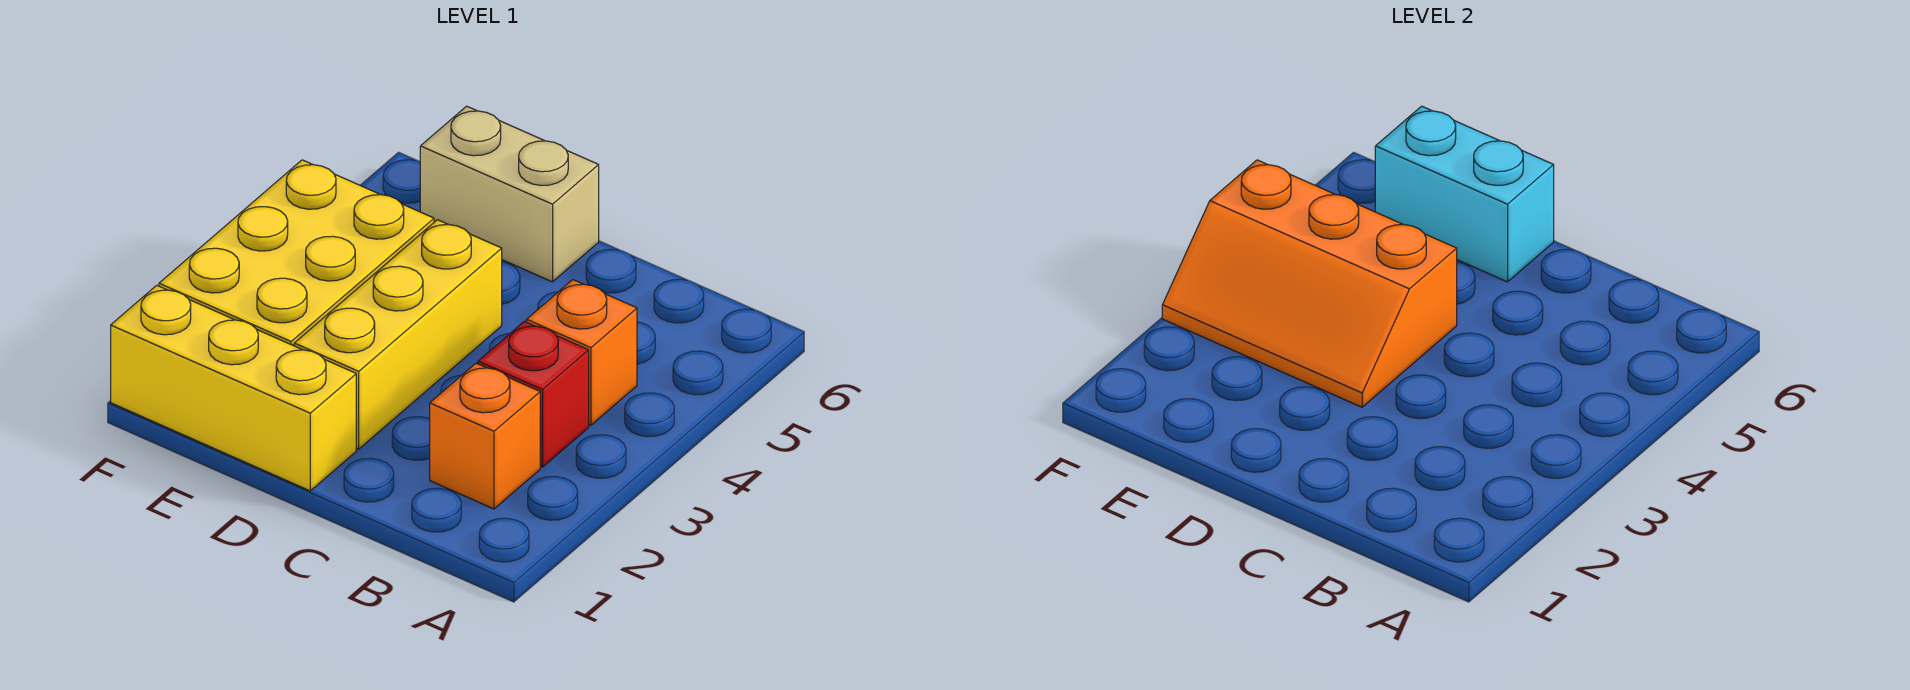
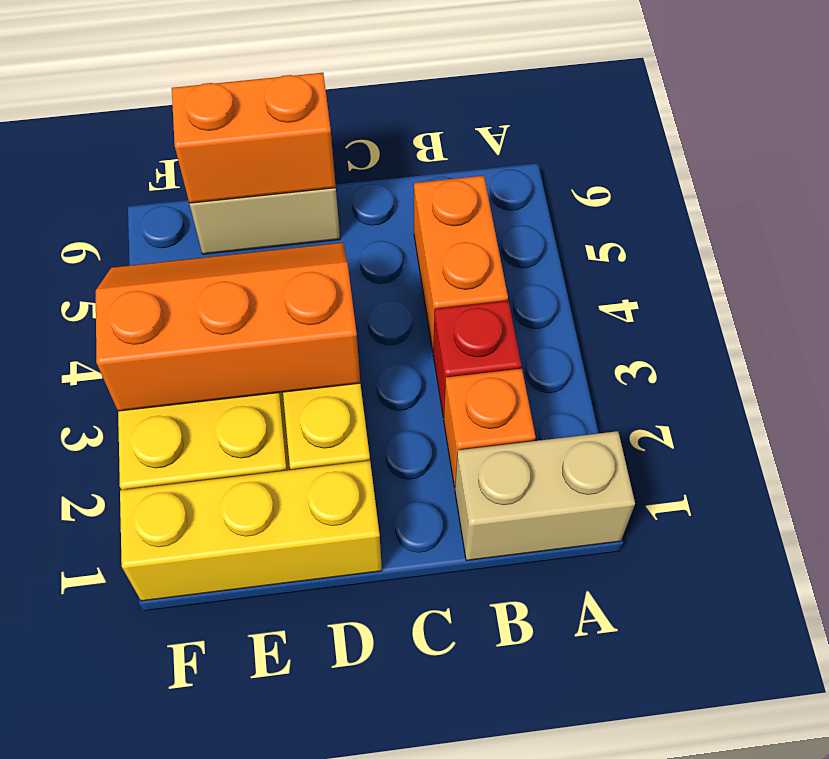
none -> tan 1x2 brick [455,431,635,561]
orange 1x1 brick [527,280,637,425] -> orange 1x2 brick [414,176,508,350]
orange 2x3 slope [1162,160,1457,407] -> orange 2x3 slope turned to [96,243,360,411]
cyan 1x2 brick [1375,106,1554,282] -> orange 1x2 brick [172,73,336,203]

